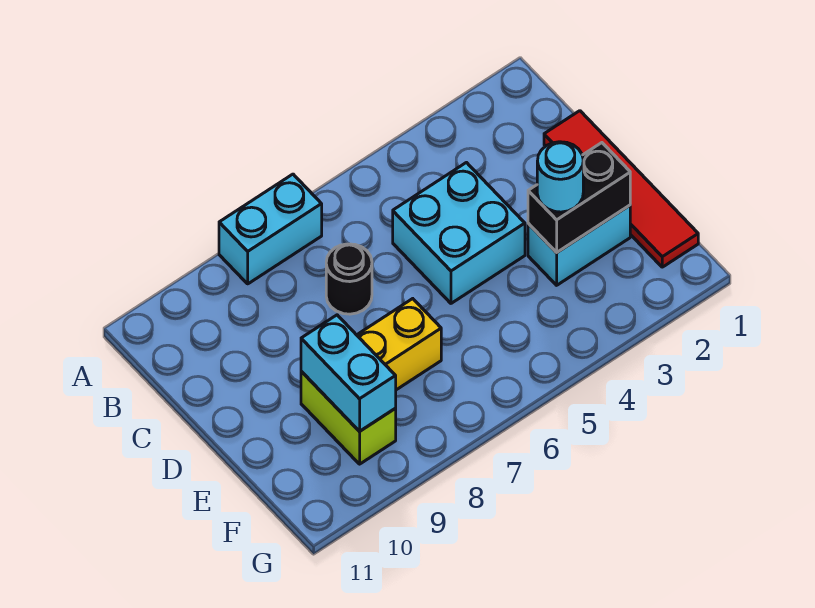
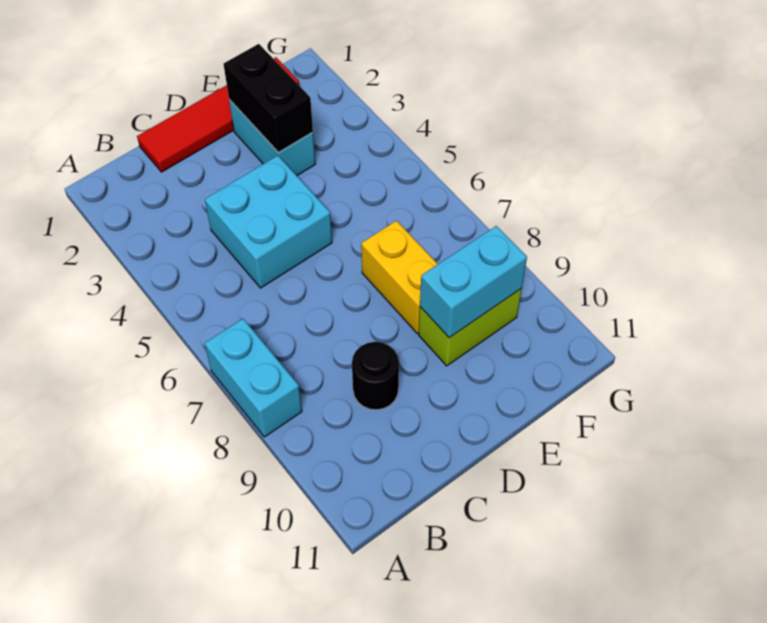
black 1x1 round brick [326,244,372,314] -> black 1x1 round brick moved to [352,342,399,410]
cyan 1x1 round brick [537,142,583,212] -> none

